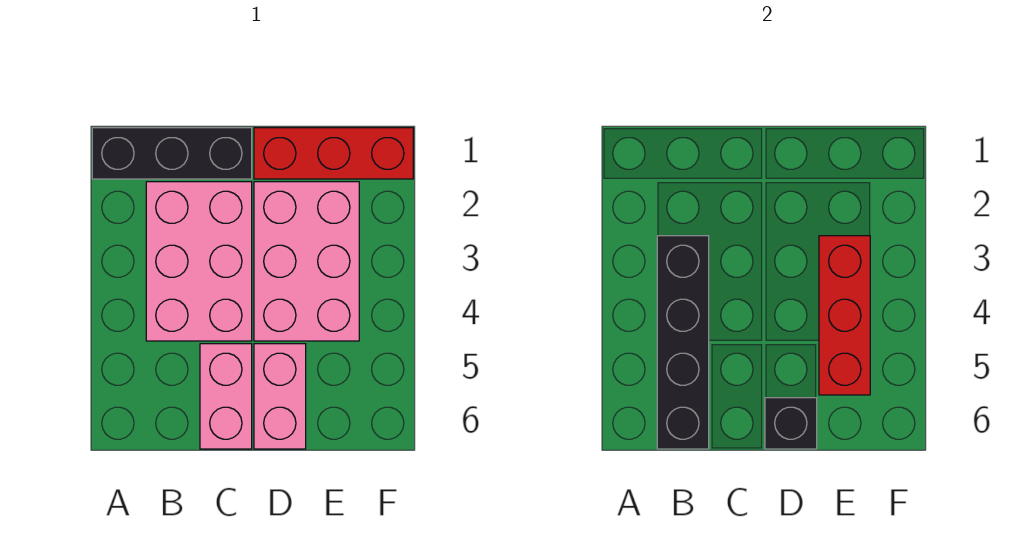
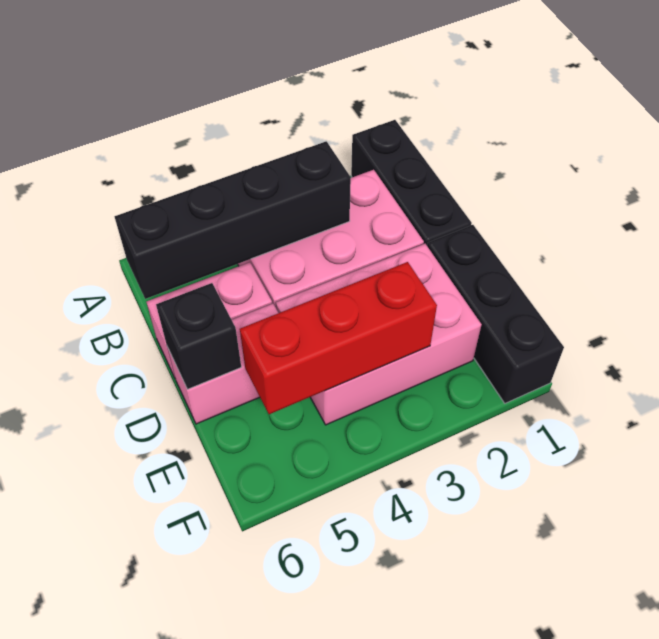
red 1x3 brick [254,128,413,179] -> black 1x3 brick [427,225,564,403]

